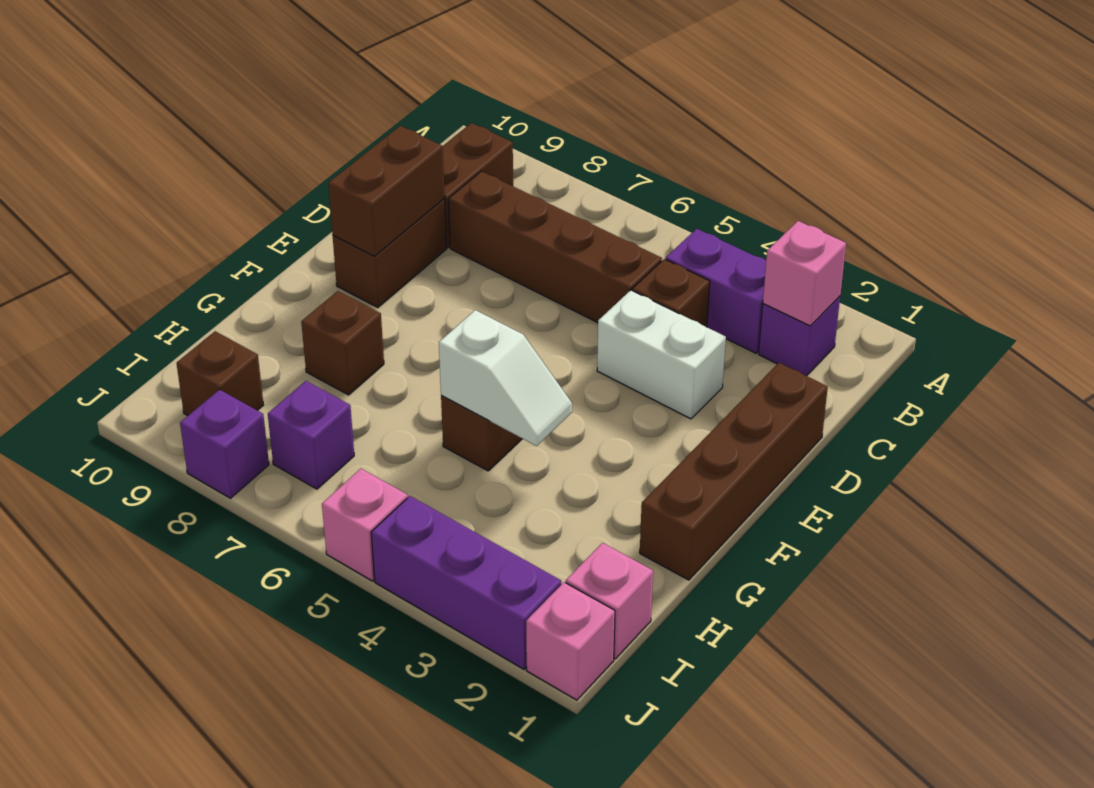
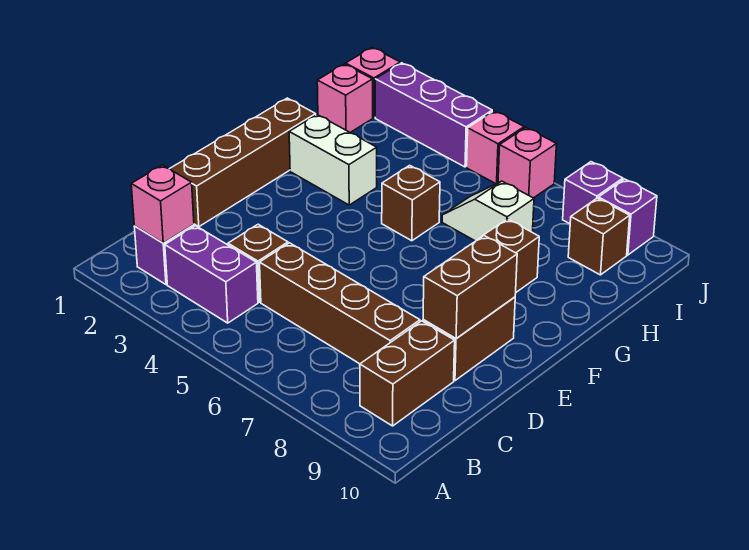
white 1x2 brick [597,290,726,419] -> white 1x2 brick moved to [289,115,377,205]
white 1x2 slope [439,310,572,446] -> white 1x2 slope moved to [442,181,534,241]
purple 1x1 brick [268,381,354,489] -> purple 1x1 brick moved to [598,179,657,255]
none -> pink 1x1 brick [498,128,556,198]

